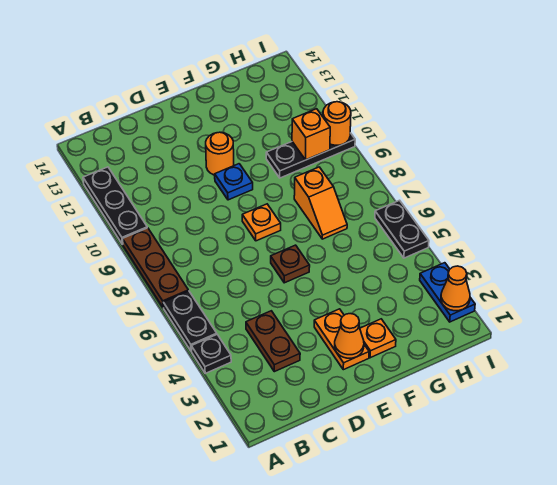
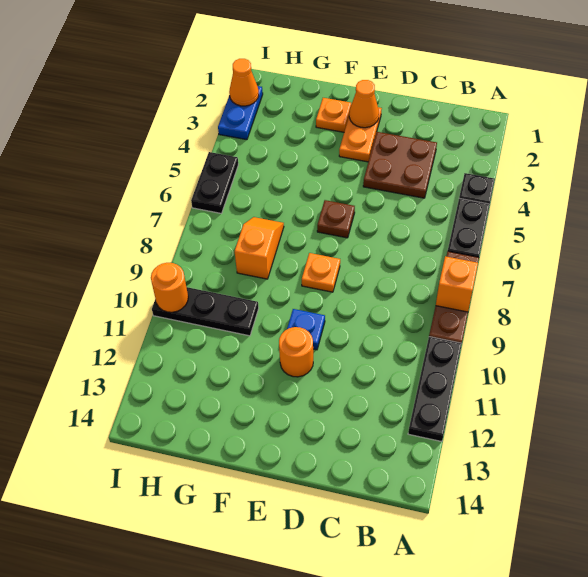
brown 1x2 plate [246,311,300,372] -> brown 2x2 plate [363,132,437,198]
orange 1x1 brick [292,109,330,160] -> orange 1x1 brick moved to [436,256,478,312]

